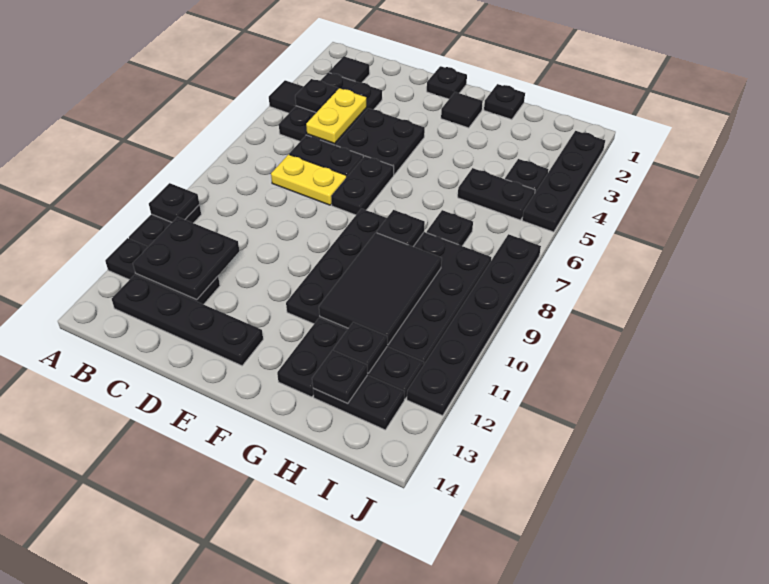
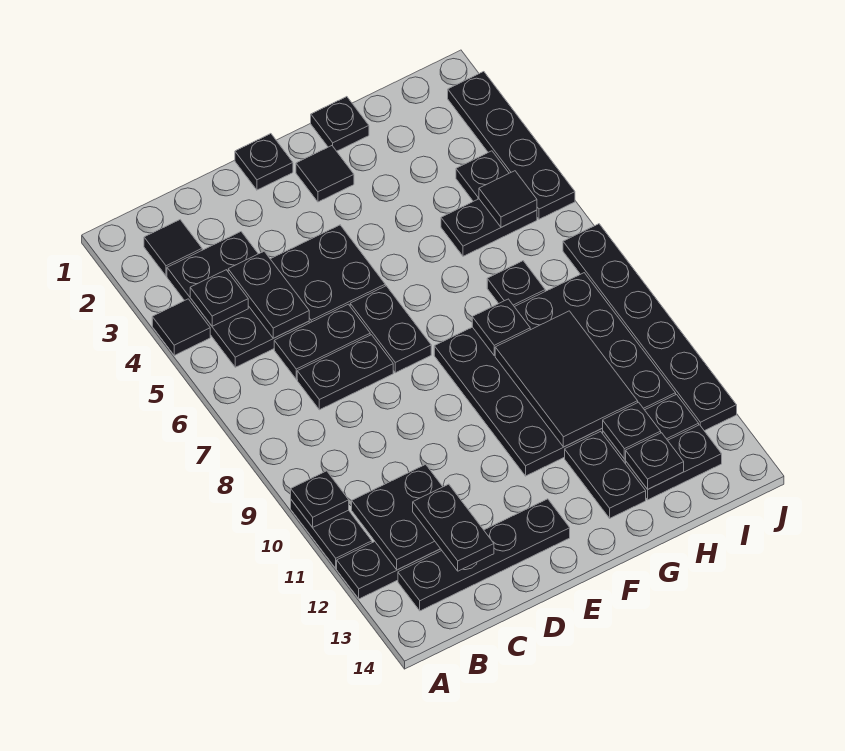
yellow 1x2 plate [306,88,367,144] -> black 1x2 plate [228,251,309,338]
yellow 1x2 plate [271,154,347,205] -> black 1x2 plate [297,335,393,410]
none -> black 1x2 plate [413,484,494,571]
none -> black 1x1 tile [479,171,537,227]

